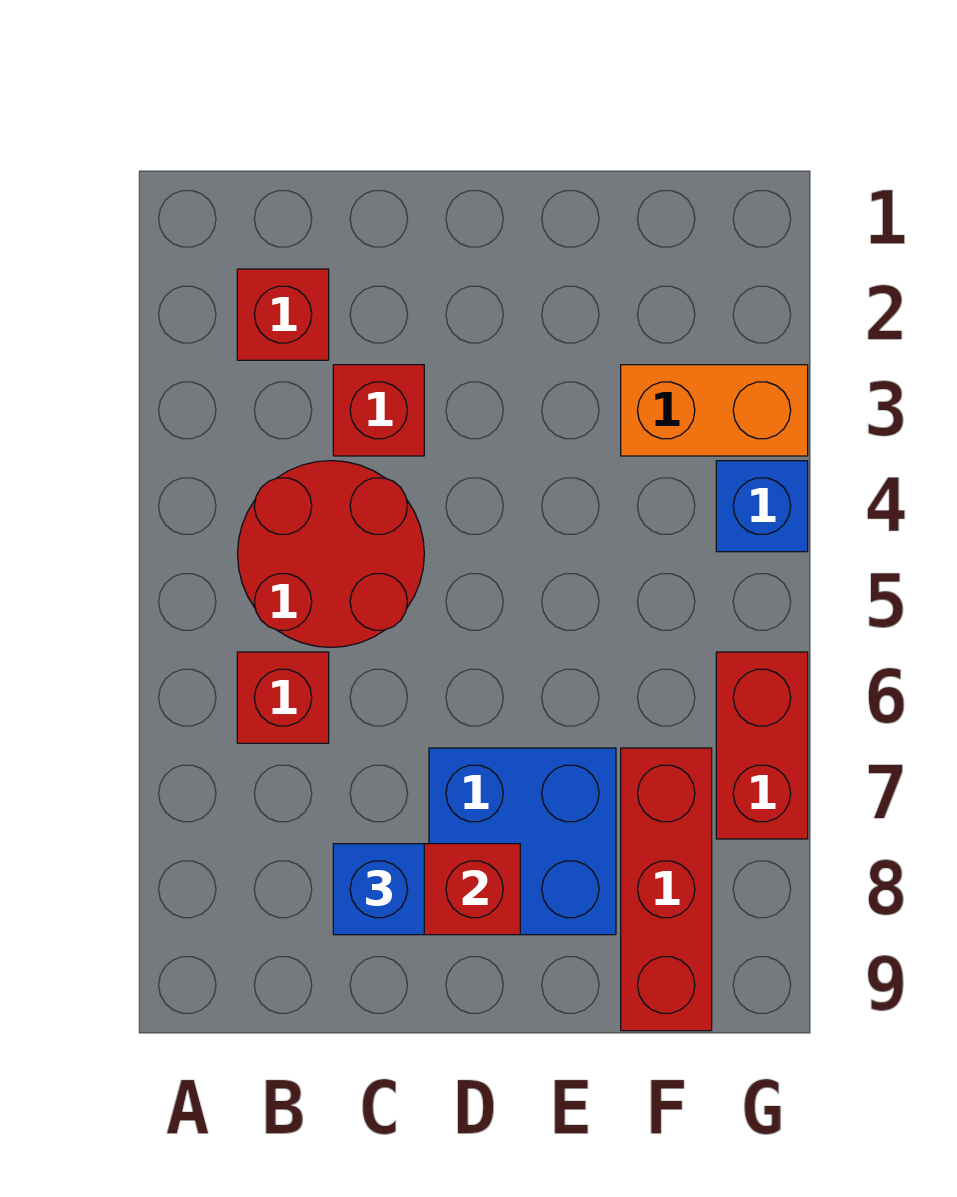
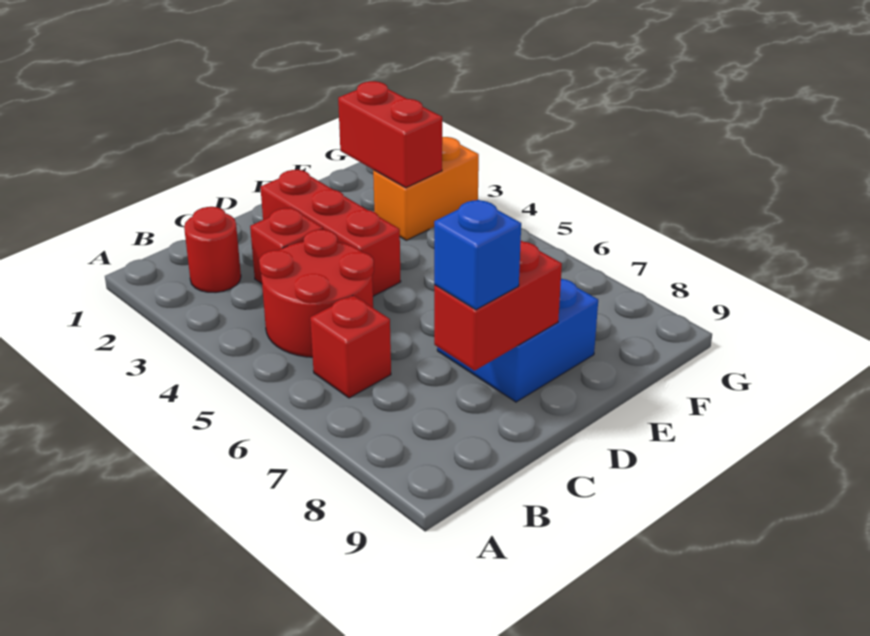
red 1x1 brick [237,269,329,360] -> red 1x1 round brick [184,207,241,293]
red 1x3 brick [621,748,712,1031] -> red 1x3 brick moved to [260,170,401,296]
blue 1x1 brick [716,461,808,552] -> none
red 1x2 brick [716,652,808,839] -> red 1x2 brick moved to [338,81,442,188]

